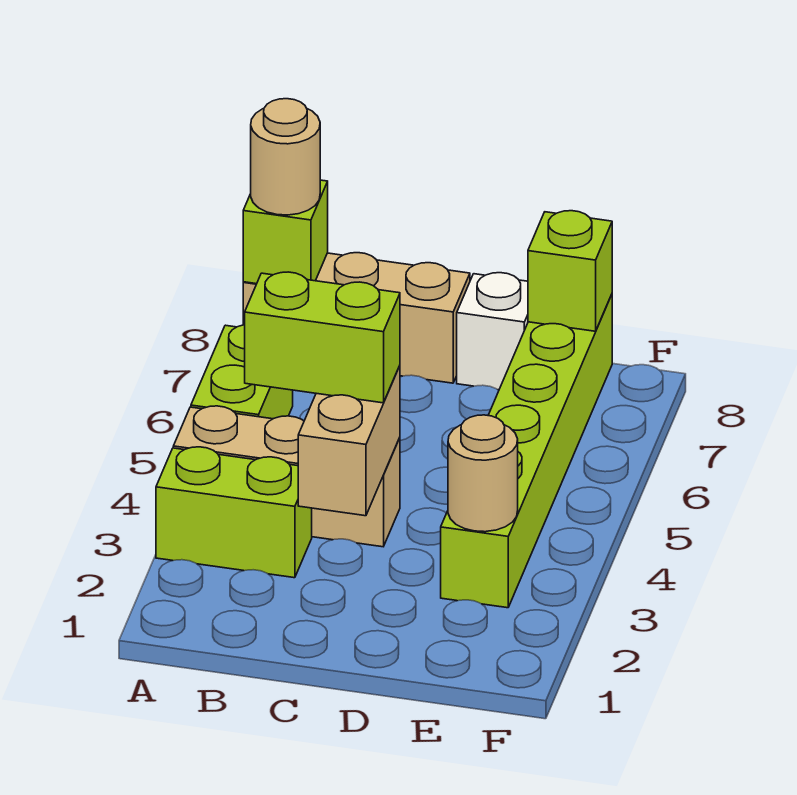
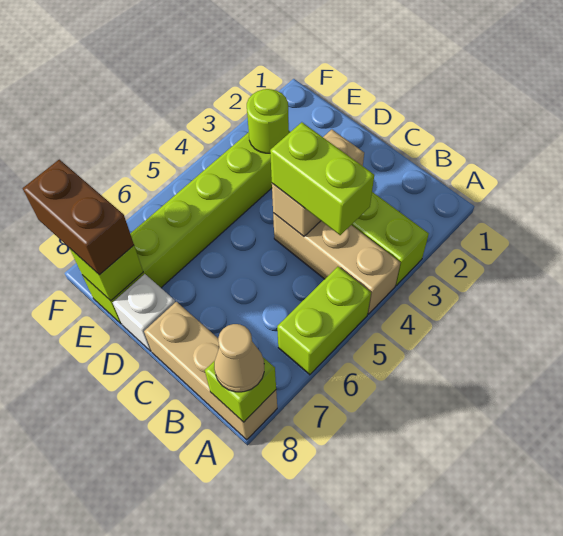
tan 1x1 round brick [251,99,320,215] -> tan 1x1 cone [214,324,264,392]
tan 1x1 round brick [448,415,518,532] -> lime 1x1 round brick [247,89,289,153]
none -> brown 1x2 brick [23,160,134,275]

